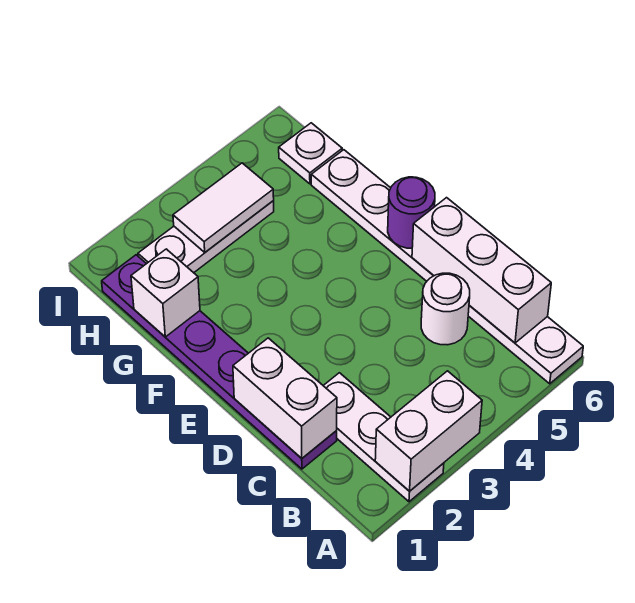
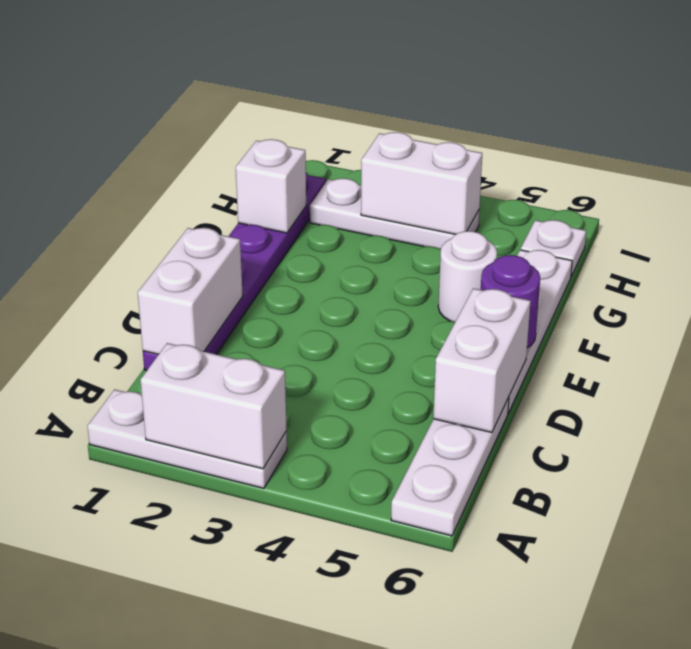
white 1x3 plate [323,373,444,502] -> white 1x3 plate turned to [87,389,287,488]
white 1x3 brick [412,198,551,343] -> white 1x2 brick [433,288,531,433]
white 1x1 round brick [421,273,470,345] -> white 1x1 round brick moved to [438,231,497,322]
white 1x2 tile [173,163,274,252] -> white 1x2 brick [361,132,482,234]

